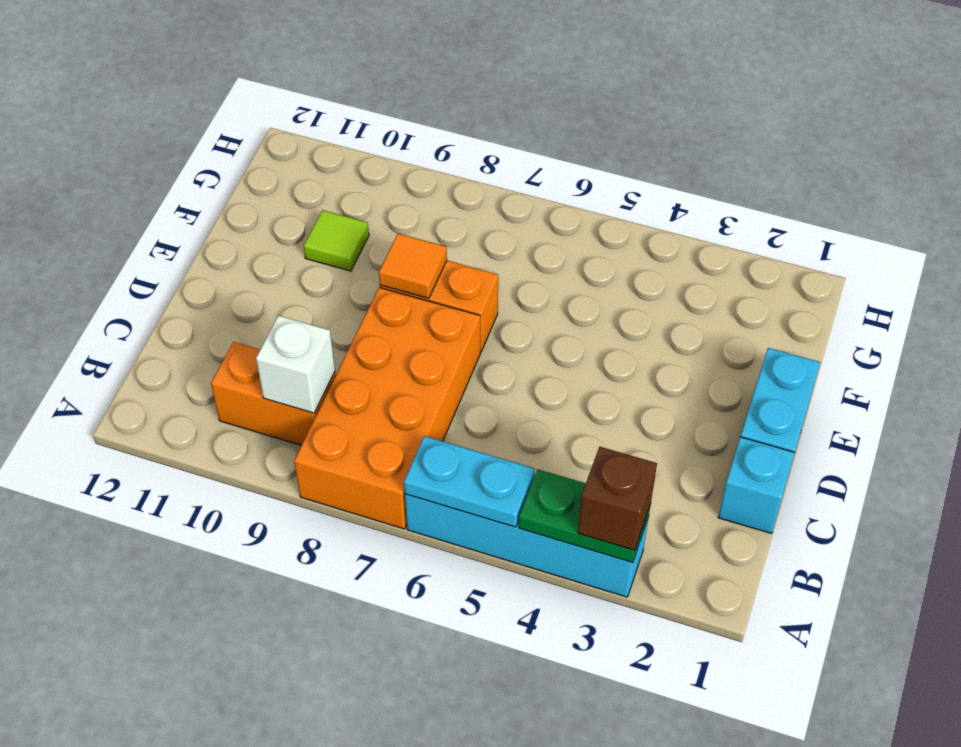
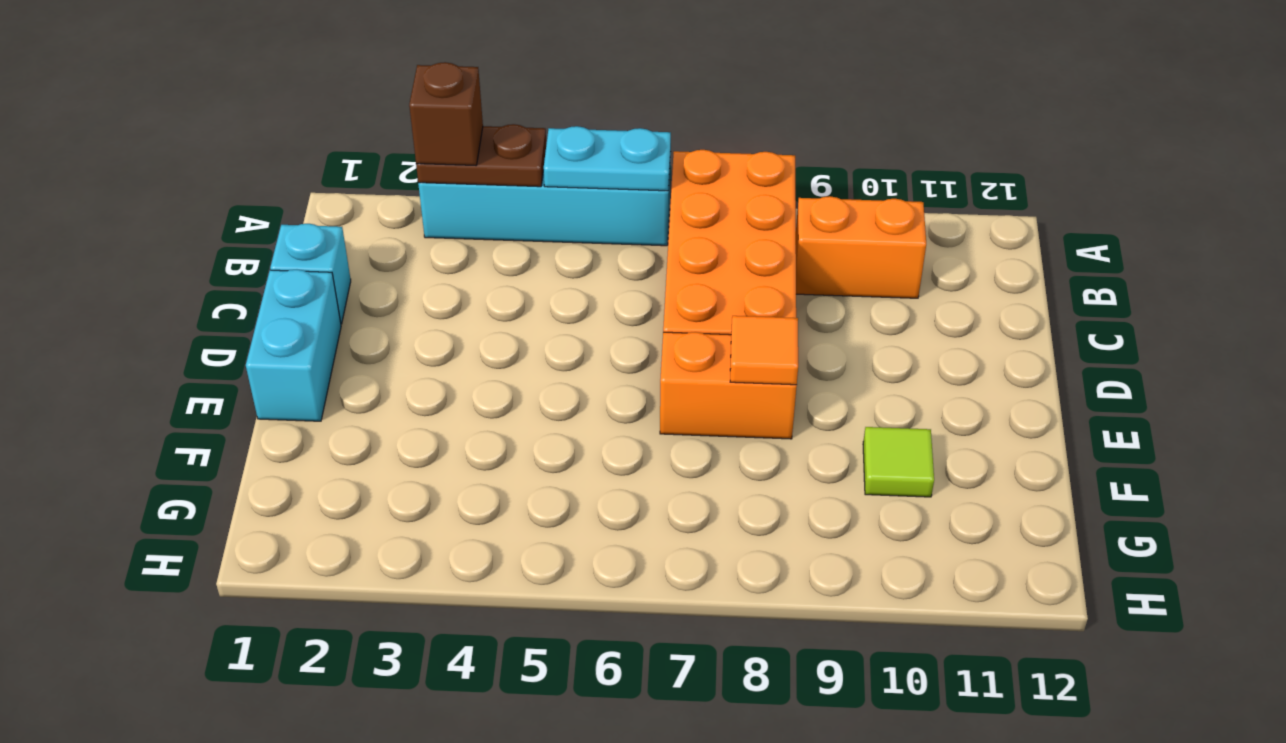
green 1x2 plate [519,469,651,563] -> brown 1x2 plate [416,124,546,187]
white 1x1 brick [256,316,335,413] -> none

